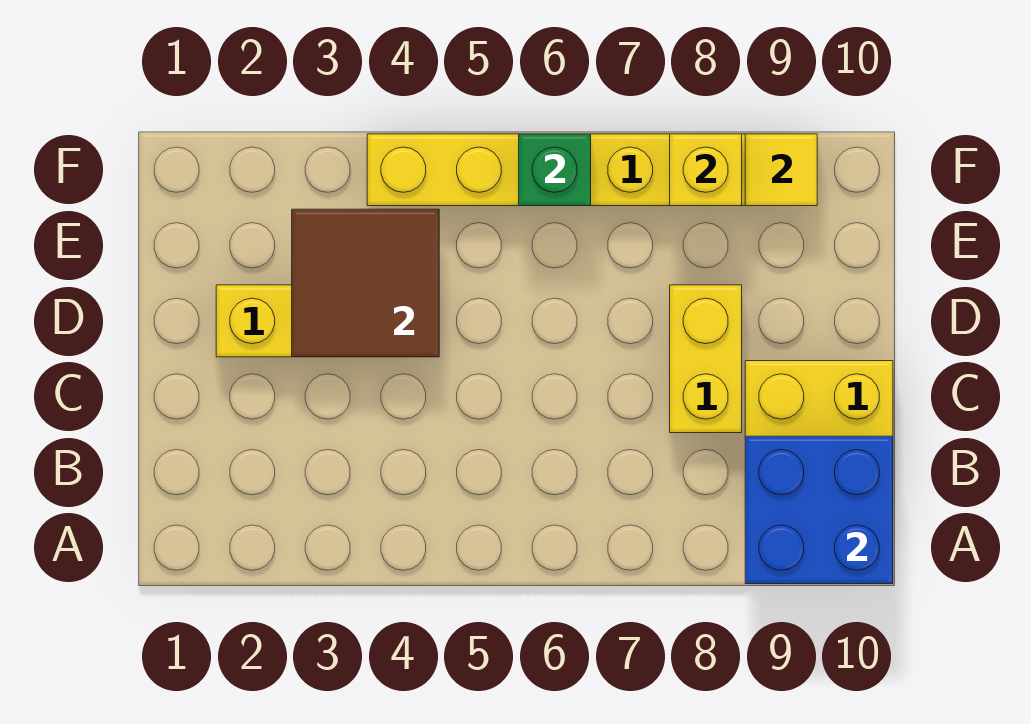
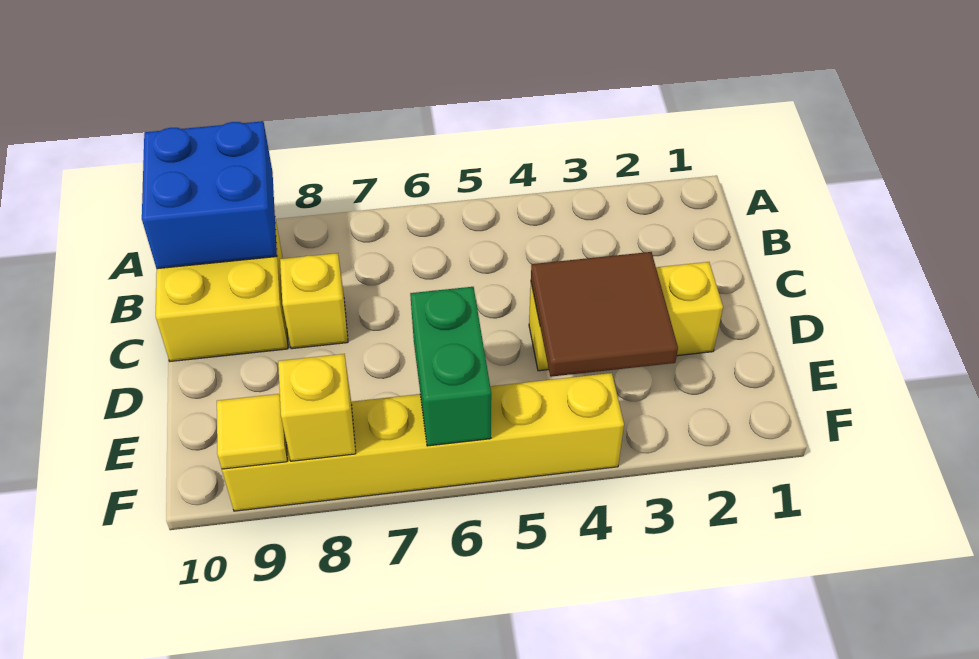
yellow 1x2 brick [670,285,742,433] -> yellow 1x1 brick [280,253,348,349]
green 1x1 brick [519,134,591,206] -> green 1x2 brick [410,287,491,446]

